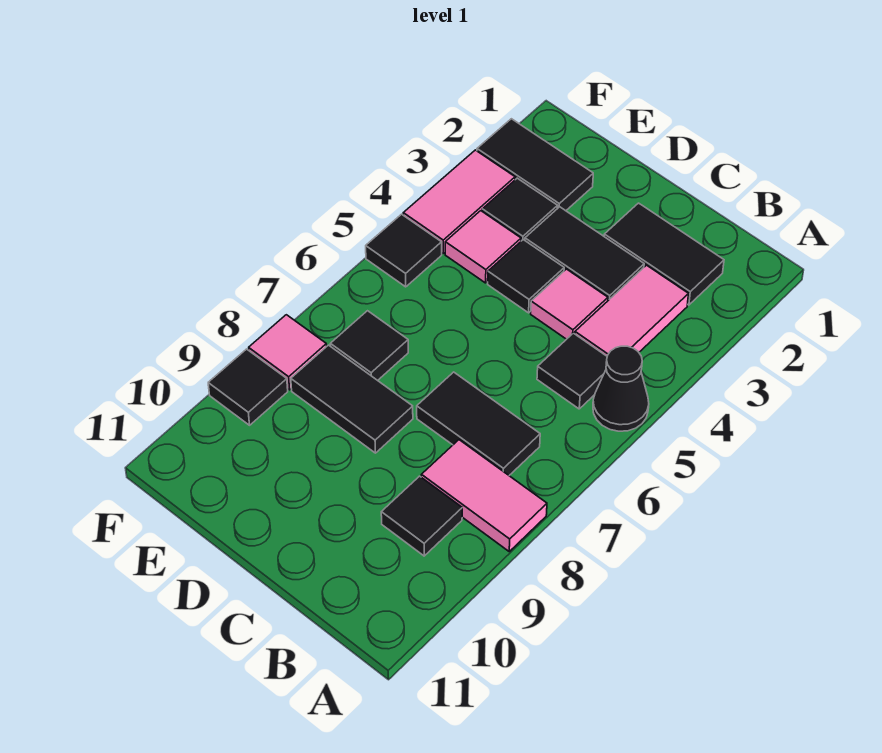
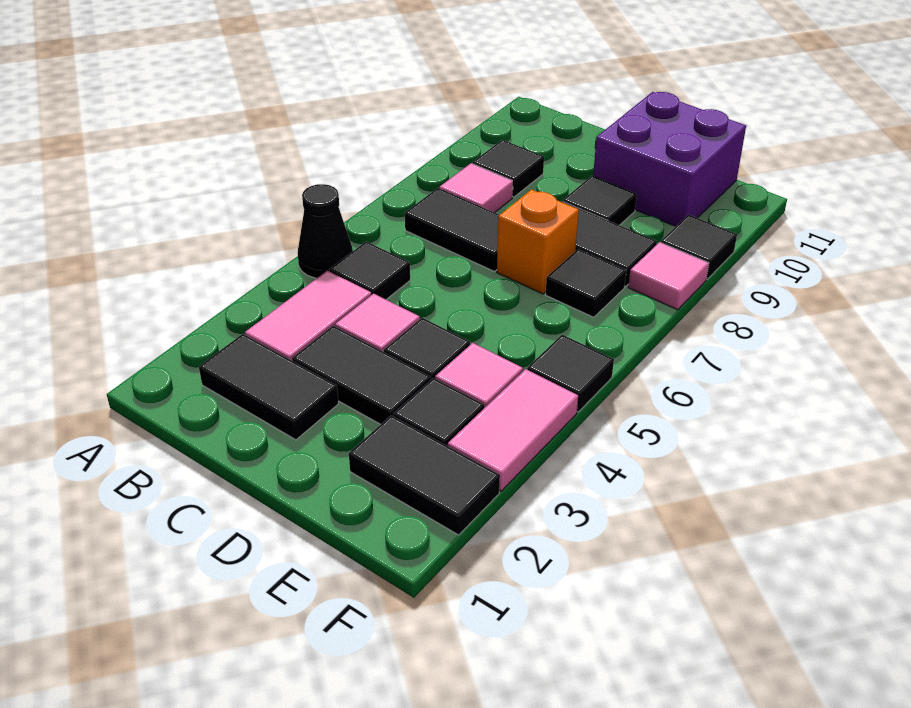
pink 1x2 tile [421,440,547,551] -> pink 1x1 tile [439,163,513,213]
none -> orange 1x1 brick [497,189,579,294]
none -> black 1x1 tile [563,176,637,225]
none -> purple 2x2 brick [593,92,746,226]

